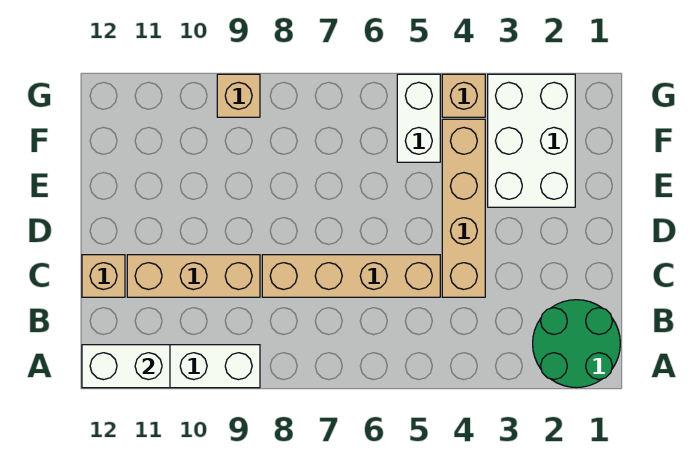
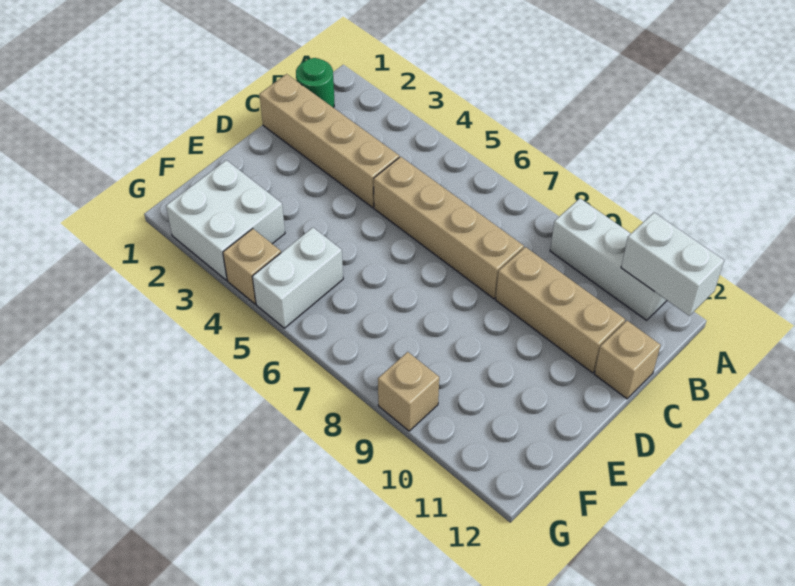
green 2x2 round brick [533,300,620,388] -> green 1x1 round brick [296,58,334,108]
tan 1x4 brick [442,119,485,297] -> tan 1x4 brick turned to [259,74,399,208]
white 2x3 brick [488,74,575,207] -> white 2x2 brick [166,160,285,280]

